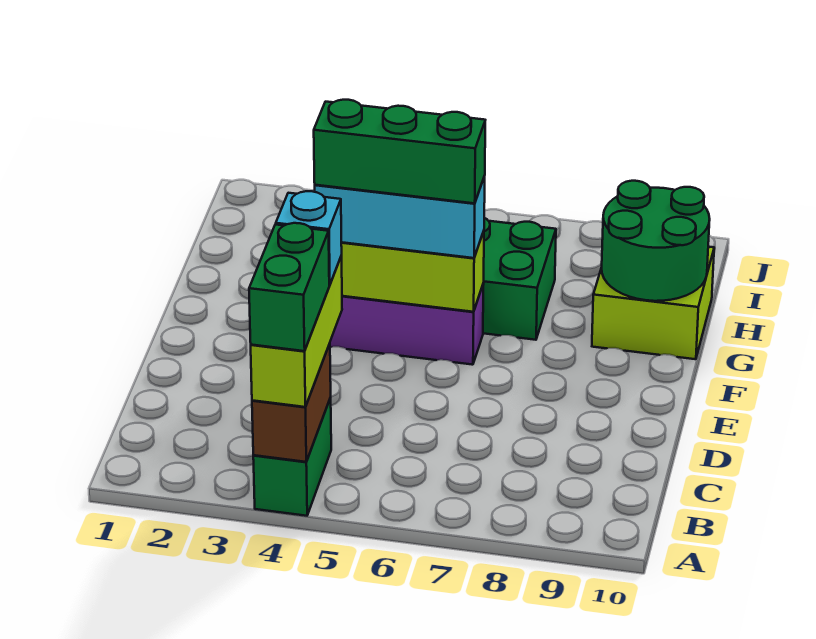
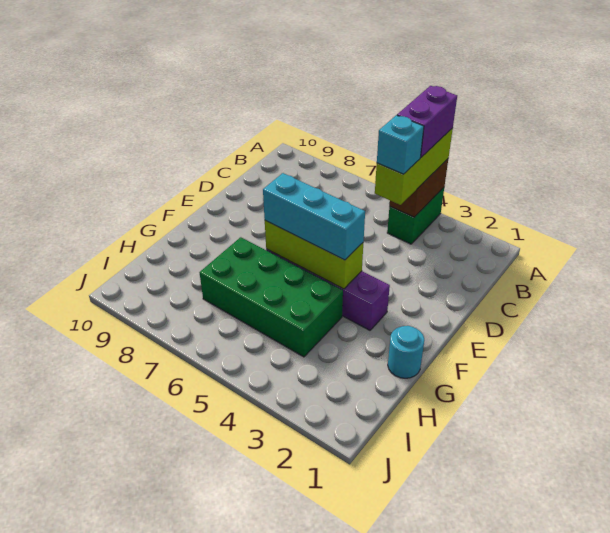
green 1x2 brick [249,223,329,351] -> purple 1x2 brick [397,86,457,158]
green 1x3 brick [314,100,485,203] -> none
none -> cyan 1x1 round brick [388,326,424,378]
lime 2x2 brick [592,247,714,359] -> none
green 2x2 round brick [602,181,710,301] -> none

